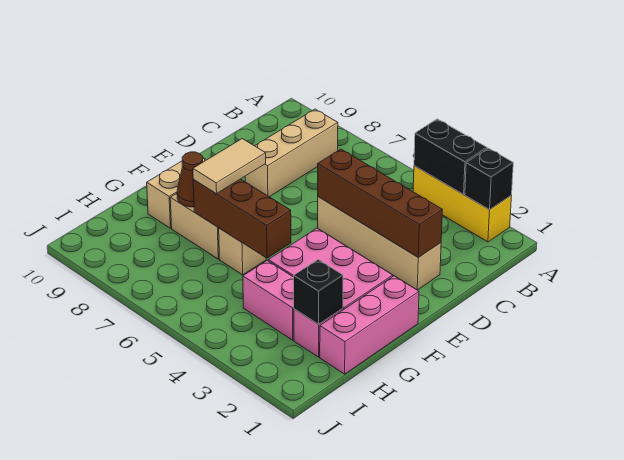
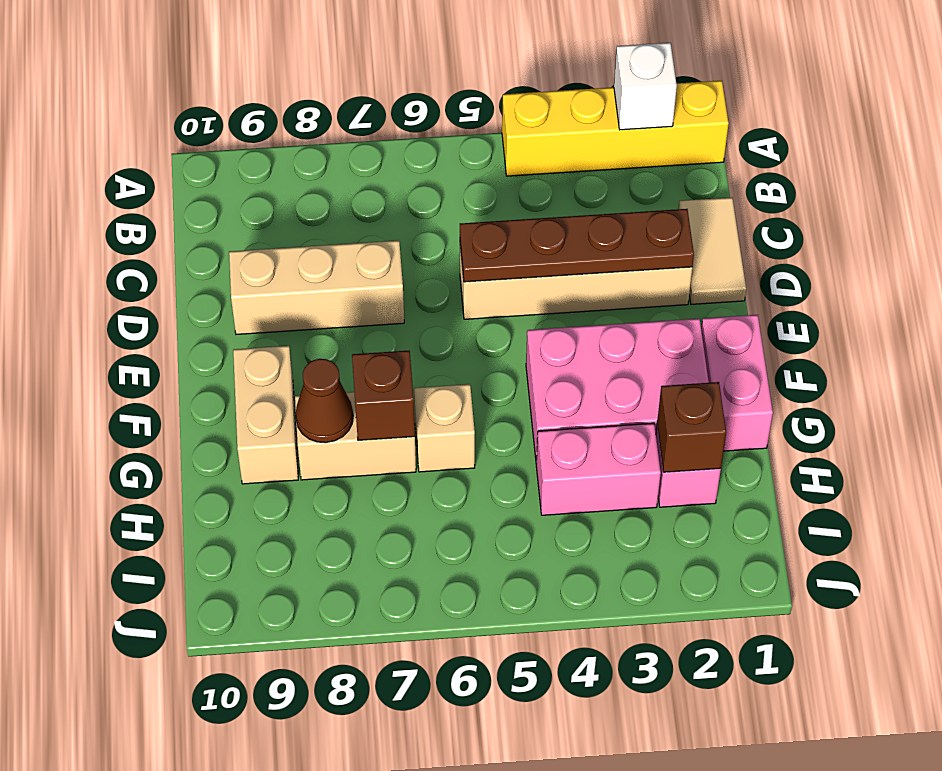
yellow 1x3 brick [413,166,511,242] -> yellow 1x4 brick [502,81,729,176]
black 1x1 brick [465,148,513,210] -> white 1x1 brick [614,43,677,130]
black 1x2 brick [414,119,487,194] -> none
tan 1x3 brick [245,109,338,197] -> tan 1x3 brick turned to [229,241,404,334]
brown 1x4 brick [318,149,442,257] -> brown 1x4 plate [460,209,694,282]
pink 1x3 brick [320,276,419,374] -> pink 1x2 brick [701,315,773,451]
tan 1x2 tile [193,139,266,194] -> tan 1x2 tile moved to [679,197,746,304]
brown 1x3 brick [193,179,291,258] -> brown 1x1 brick [352,351,415,440]
black 1x1 brick [294,260,343,324] -> brown 1x1 brick [657,382,726,472]

